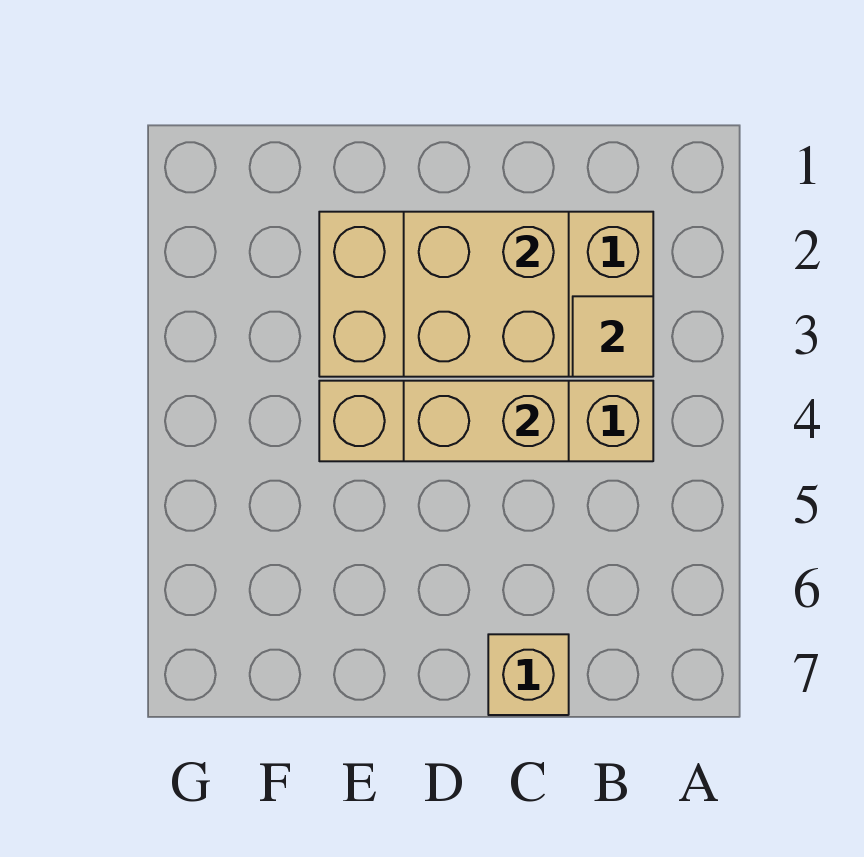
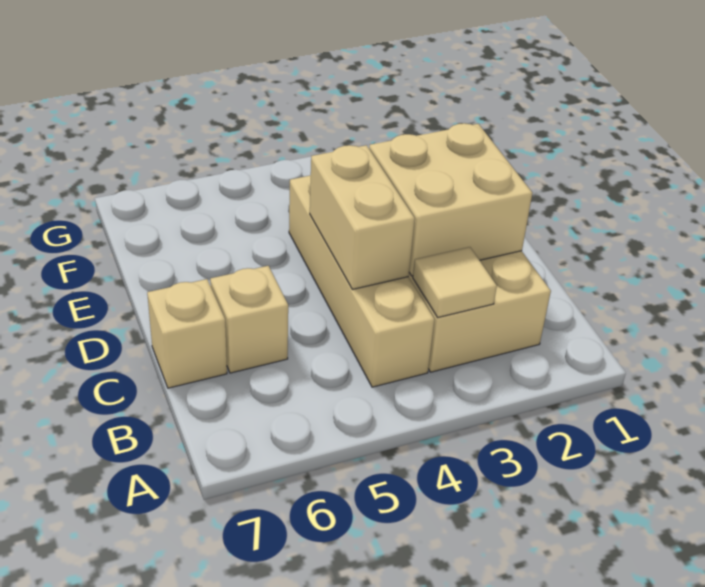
none -> tan 1x1 brick [210,266,288,373]

